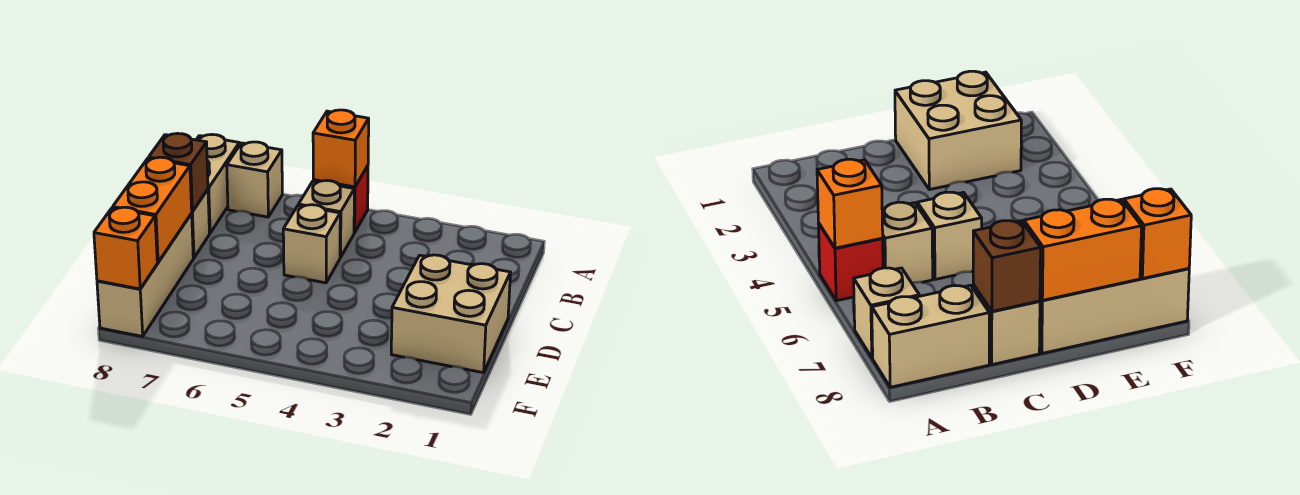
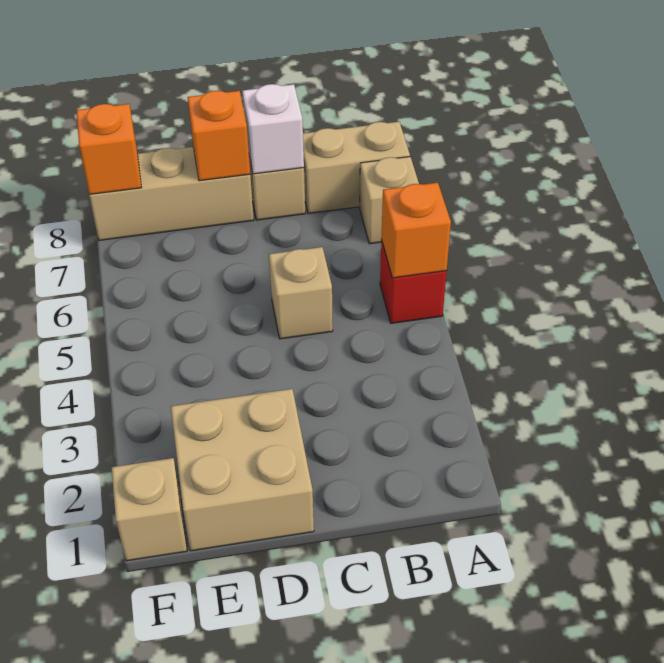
tan 1x1 brick [299,180,354,258] -> tan 1x1 brick moved to [112,458,187,561]
brown 1x1 brick [149,133,208,211] -> white 1x1 brick [243,84,304,174]
orange 1x2 brick [113,157,192,262] -> orange 1x1 brick [188,91,250,181]

